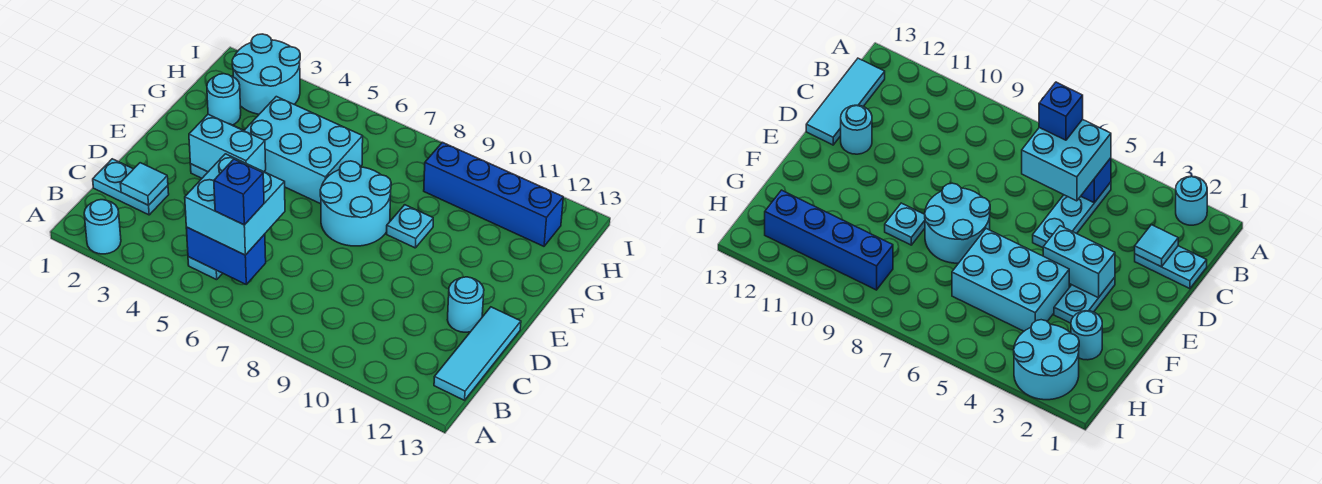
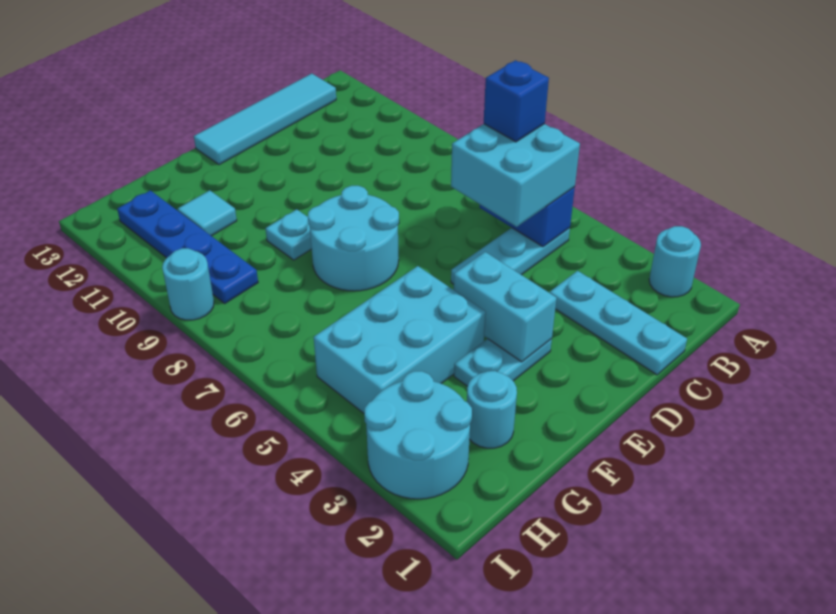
cyan 1x3 tile [434,307,521,400] -> cyan 1x4 tile [194,74,336,165]
cyan 1x2 plate [93,159,169,215] -> cyan 1x3 plate [550,271,687,375]
cyan 1x1 tile [120,163,168,205] -> cyan 1x1 tile moved to [178,190,237,236]
cyan 1x1 round brick [447,277,484,332] -> cyan 1x1 round brick moved to [162,248,214,320]
cyan 2x3 brick [244,97,363,204] -> cyan 2x3 brick turned to [314,266,486,413]
blue 1x4 brick [424,142,563,246] -> blue 1x4 plate [117,190,258,303]

